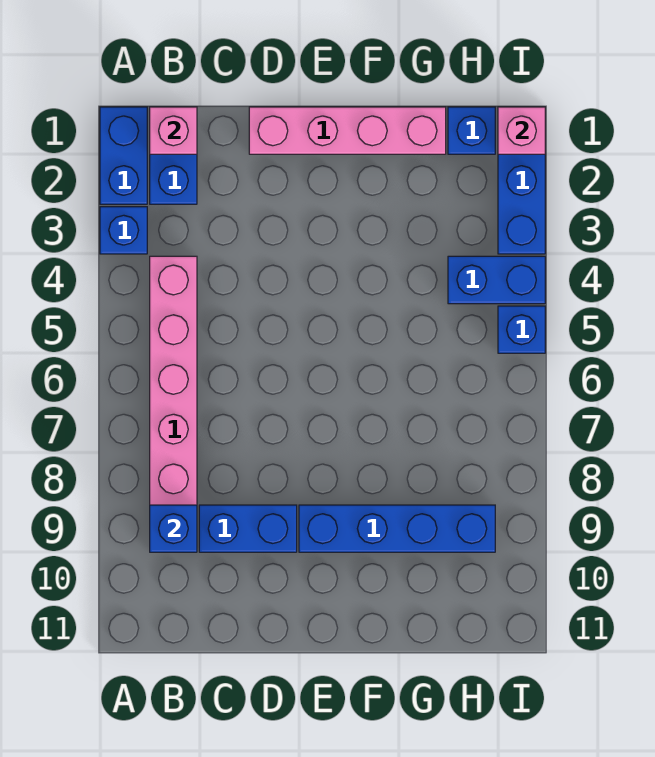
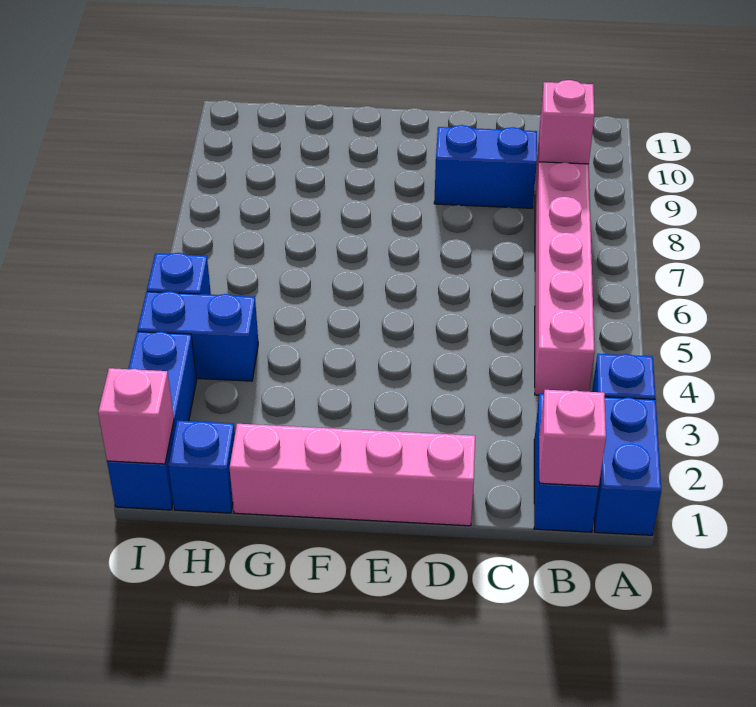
blue 1x1 brick [150,505,197,552] -> pink 1x1 brick [539,80,595,164]
blue 1x4 brick [299,505,495,552] -> none

